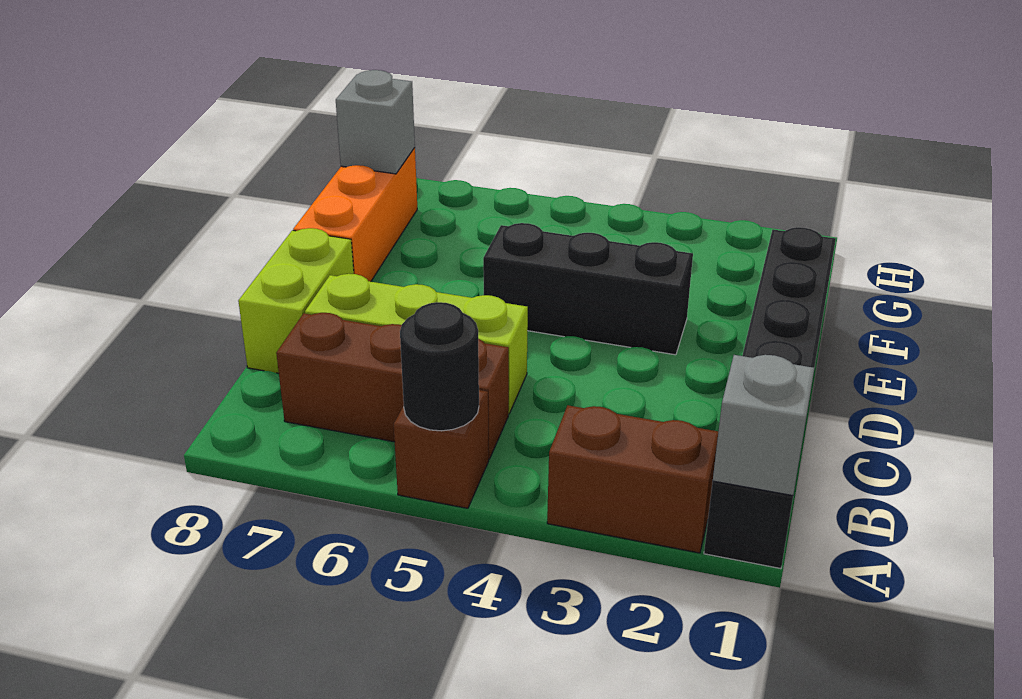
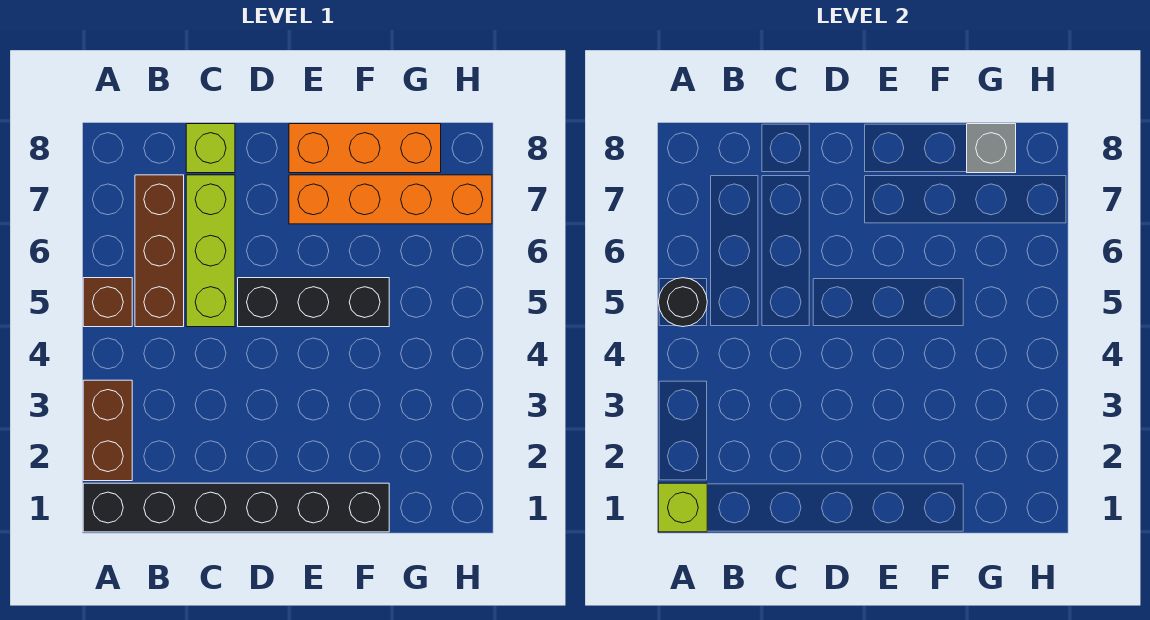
grey 1x1 brick [713,355,814,496] -> lime 1x1 brick [658,483,707,532]
lime 1x2 brick [238,228,354,373] -> lime 1x1 brick [186,124,235,173]
black 1x3 brick [483,223,693,355] -> black 1x3 brick turned to [238,278,389,327]
none -> orange 1x4 brick [289,175,492,224]

